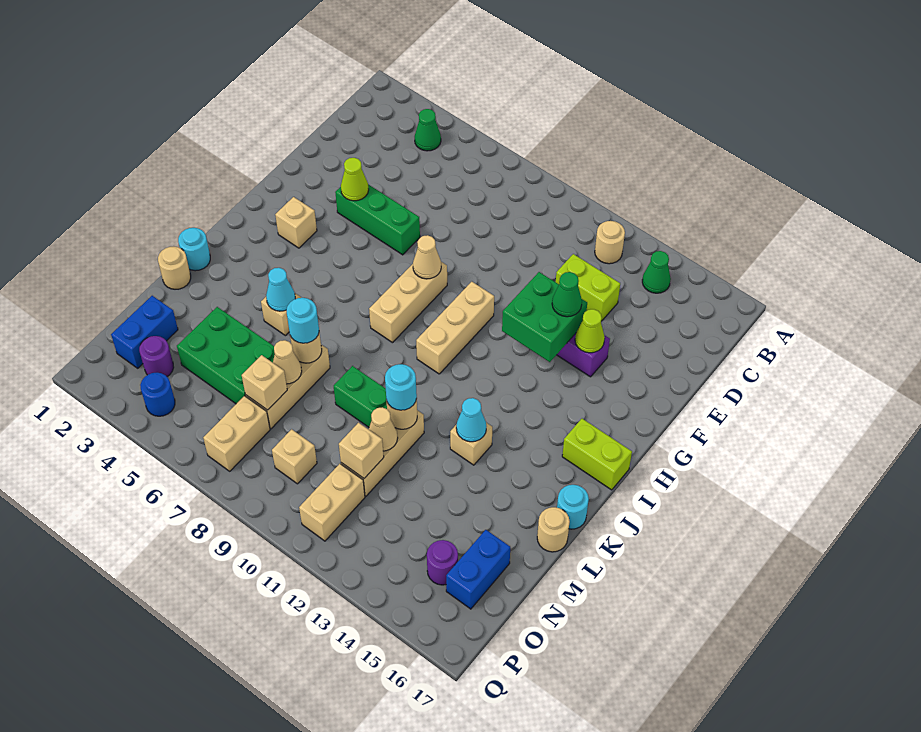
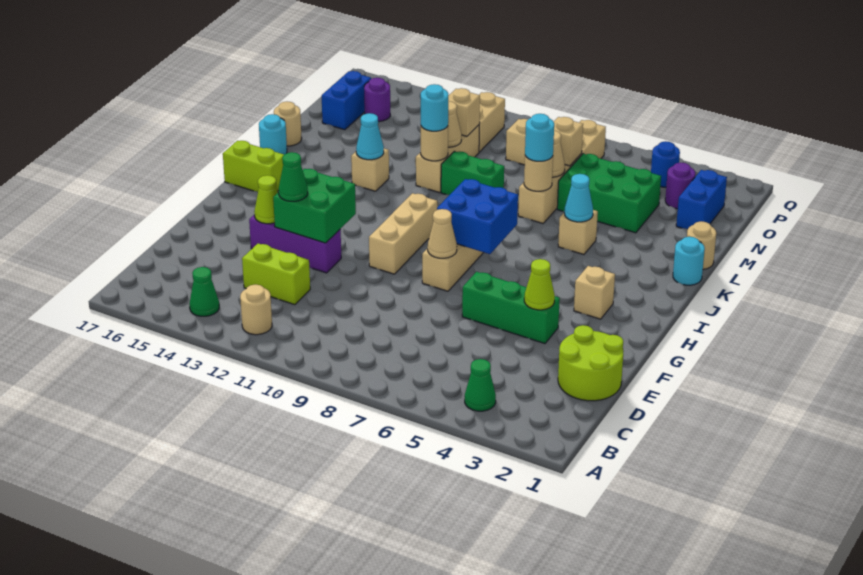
none -> lime 2x2 round brick [558,325,624,401]
none -> blue 2x2 brick [437,179,518,254]

